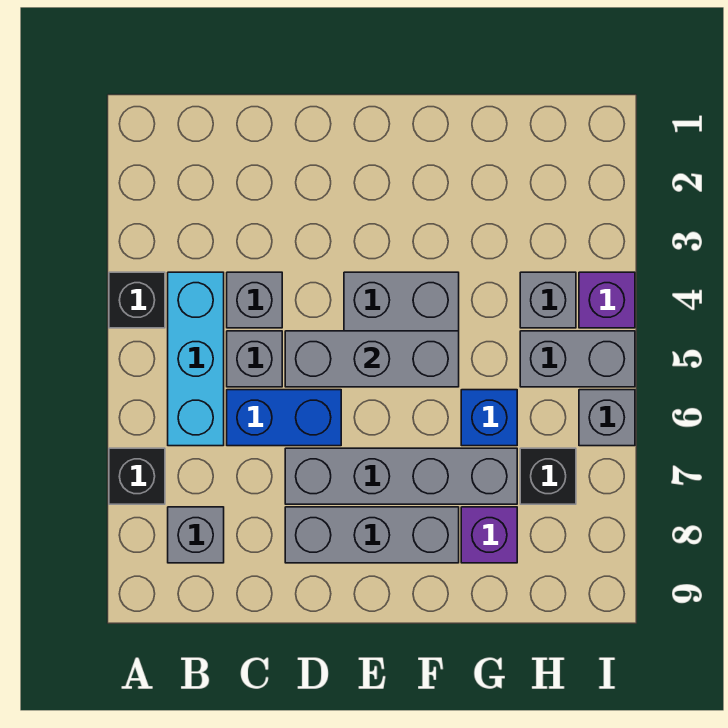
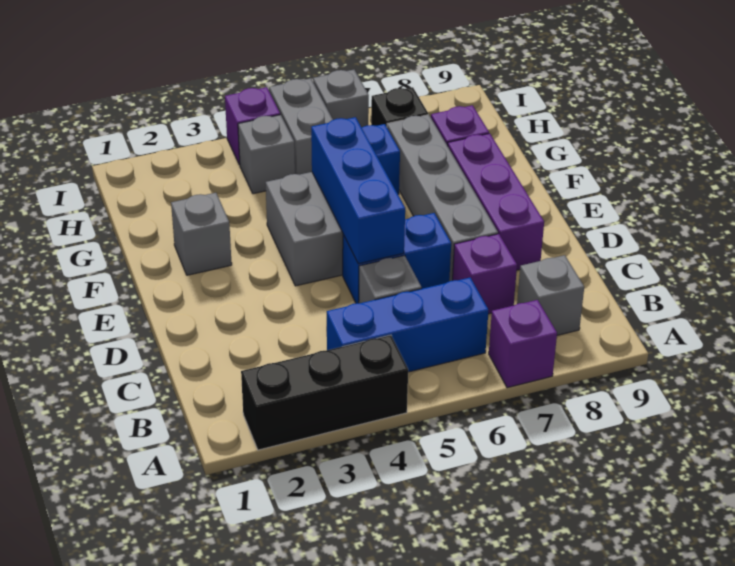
black 1x1 brick [109,272,165,328] -> black 1x3 brick [241,335,408,450]
black 1x1 brick [109,448,165,504] -> purple 1x1 brick [489,300,557,388]
cyan 1x3 brick [168,272,224,446] -> blue 1x3 brick [326,278,489,372]
grey 1x1 brick [227,272,282,328] -> grey 1x1 brick moved to [171,193,232,275]
blue 1x2 brick [227,390,341,446] -> blue 1x2 brick turned to [343,213,451,303]
none -> purple 1x1 brick [453,234,517,314]
grey 1x3 brick [285,331,459,387] -> blue 1x3 brick [311,117,405,264]
grey 1x3 brick [285,507,459,563] -> purple 1x3 brick [448,133,544,270]

